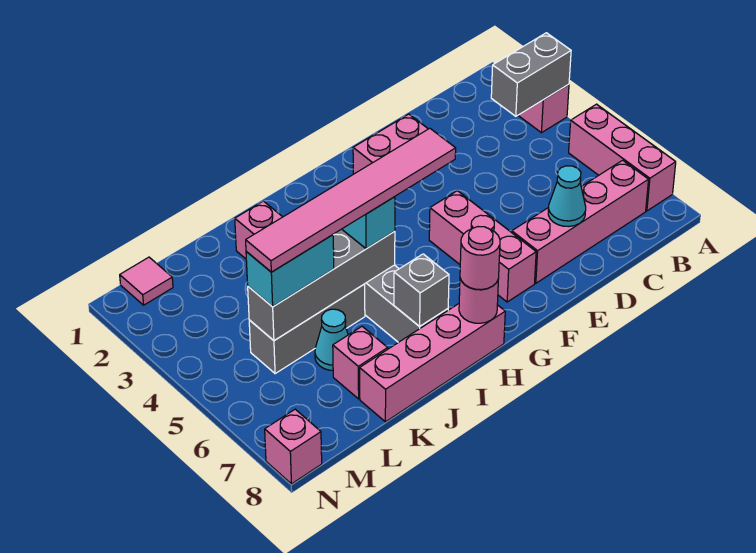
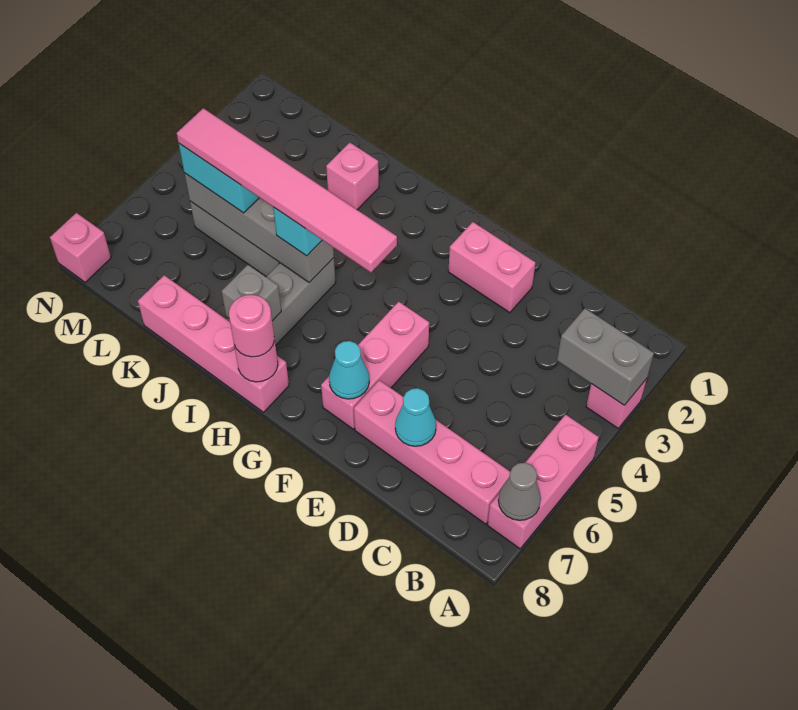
none -> grey 1x1 cone [498,463,541,520]
cyan 1x1 cone [315,309,348,370] -> cyan 1x1 cone moved to [329,341,369,399]
pink 1x1 brick [333,327,388,399] -> none
pink 1x1 tile [120,257,173,305] -> none

